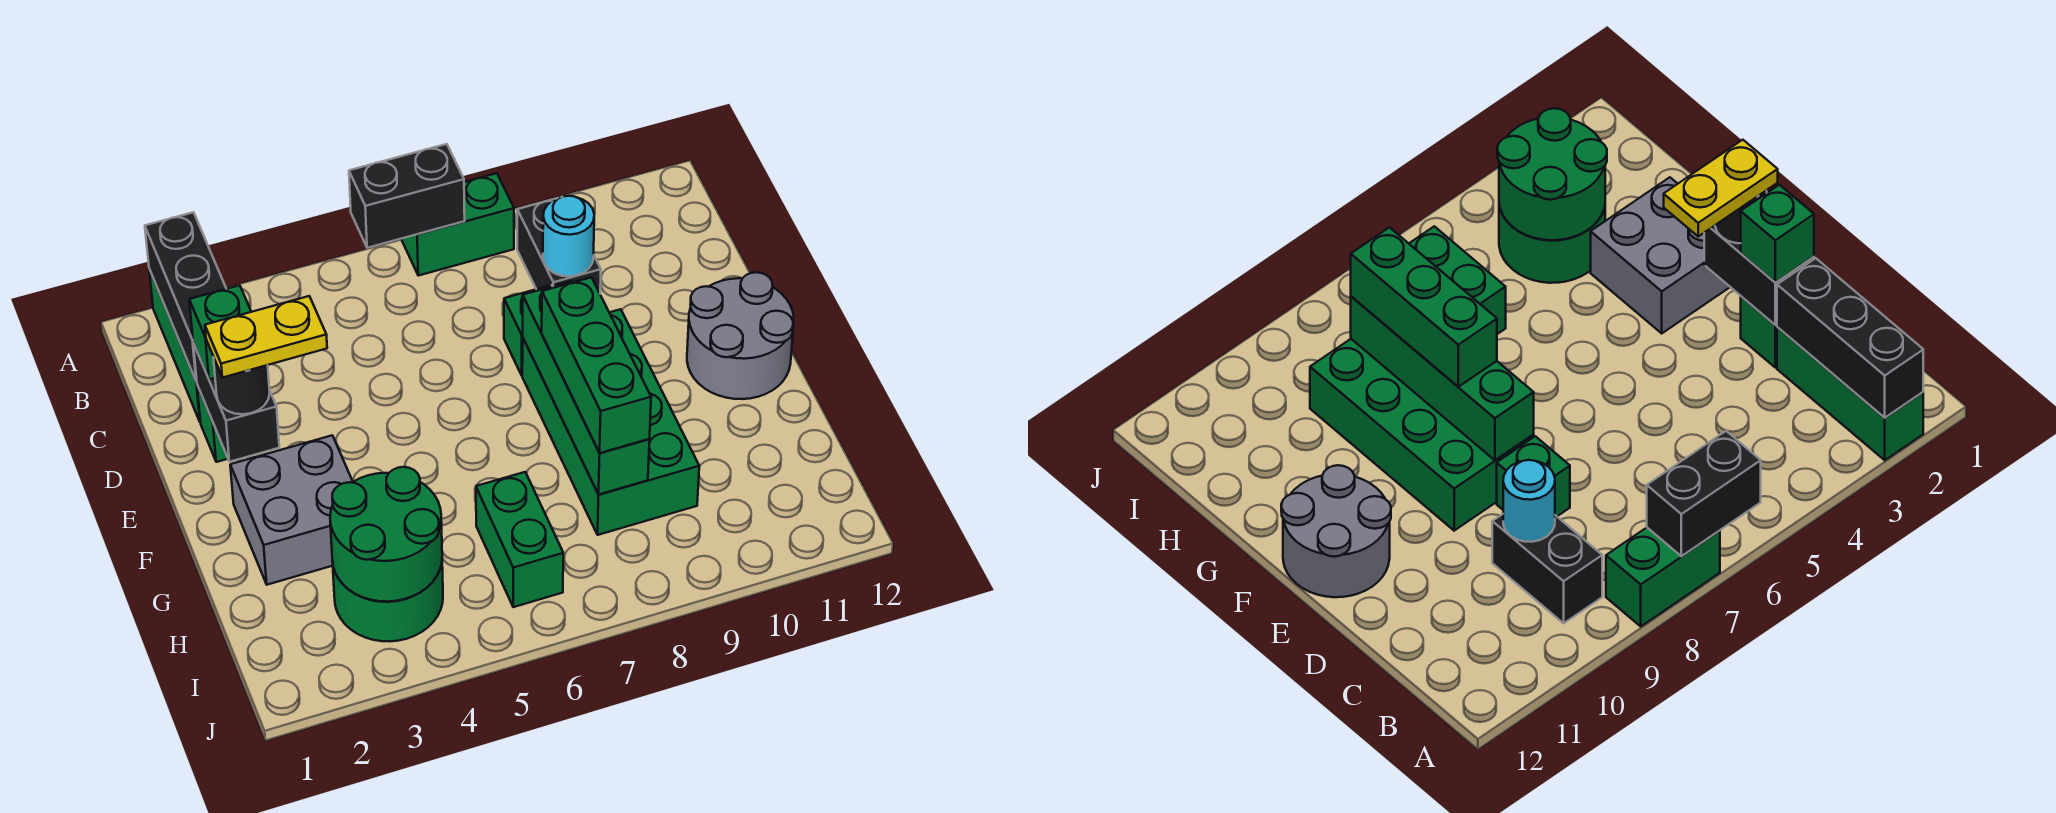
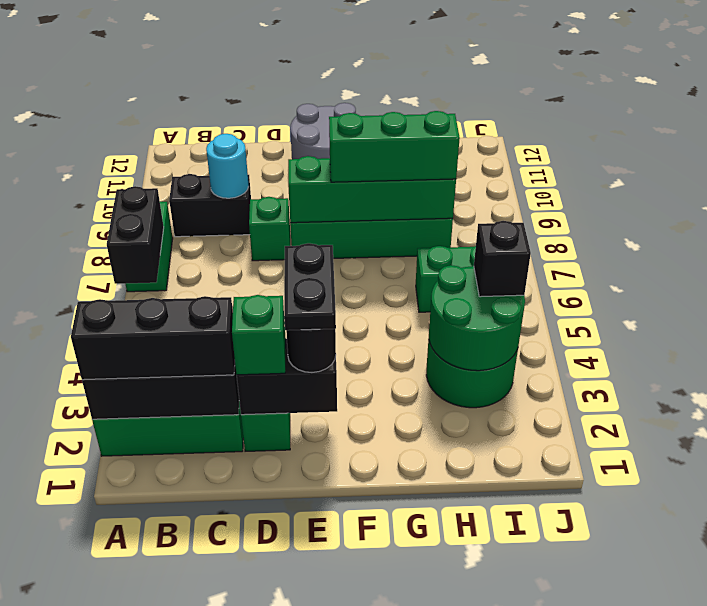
none -> black 1x3 brick [71,296,235,380]
yellow 1x2 plate [205,296,327,378] -> black 1x2 plate [284,243,336,330]
grey 2x2 brick [230,435,353,585] -> none
none -> black 1x1 brick [474,221,531,297]

